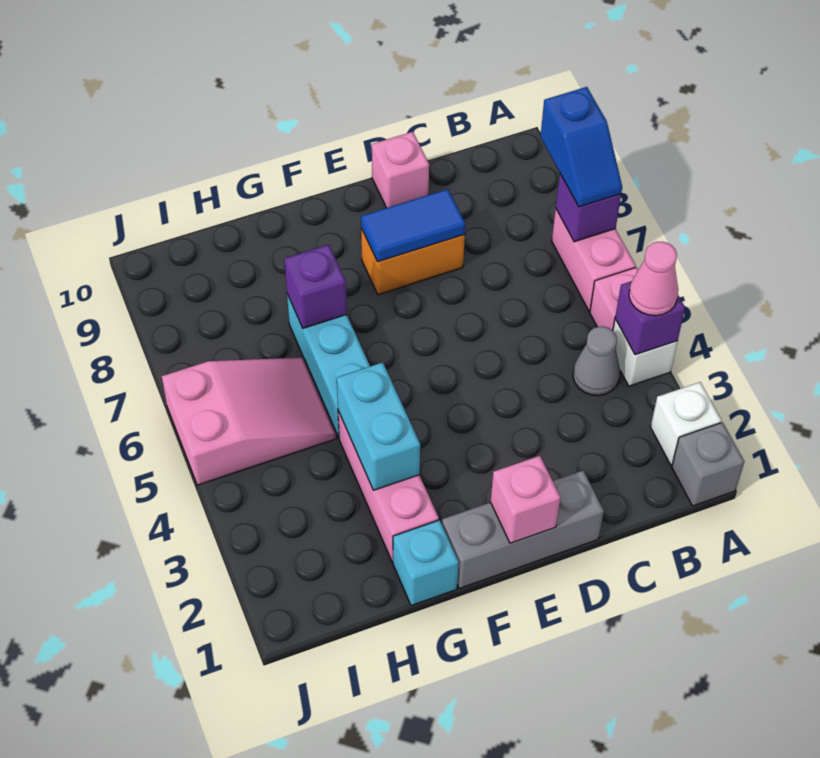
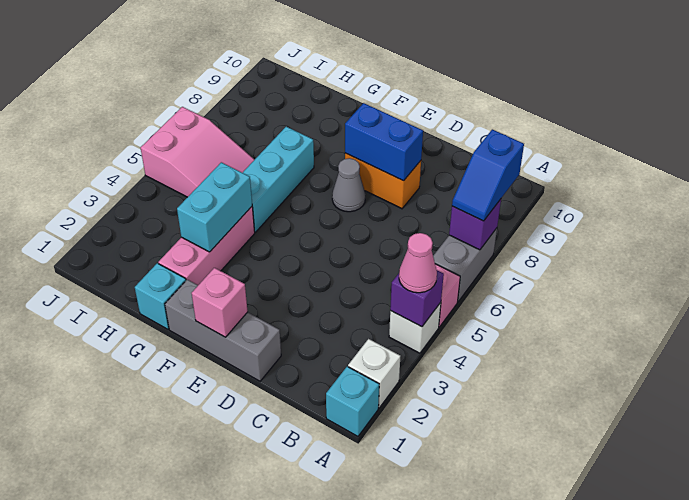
grey 1x1 brick [672,422,744,506] -> cyan 1x1 brick [326,367,379,436]
pink 1x2 brick [552,209,636,311] -> grey 1x2 brick [433,228,497,302]
grey 1x1 cone [573,326,620,396] -> grey 1x1 cone moved to [332,158,366,212]
blue 1x2 tile [361,189,465,262] -> blue 1x2 brick [345,103,423,181]
pink 1x1 brick [372,132,429,208] -> none
purple 1x1 brick [284,245,347,328] -> none

